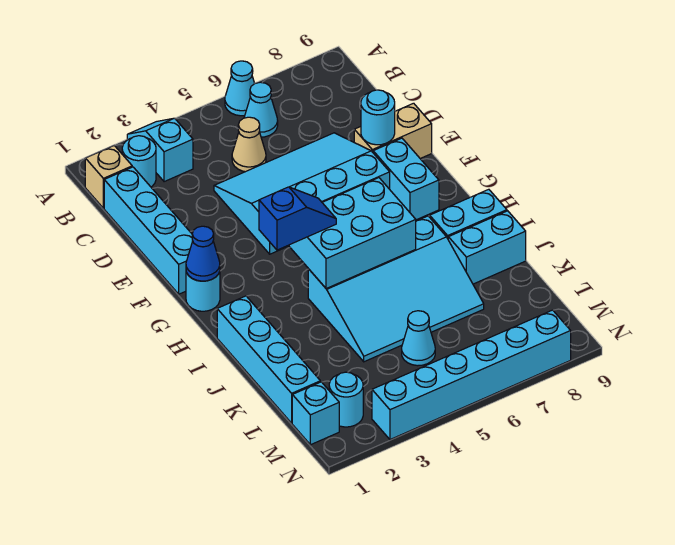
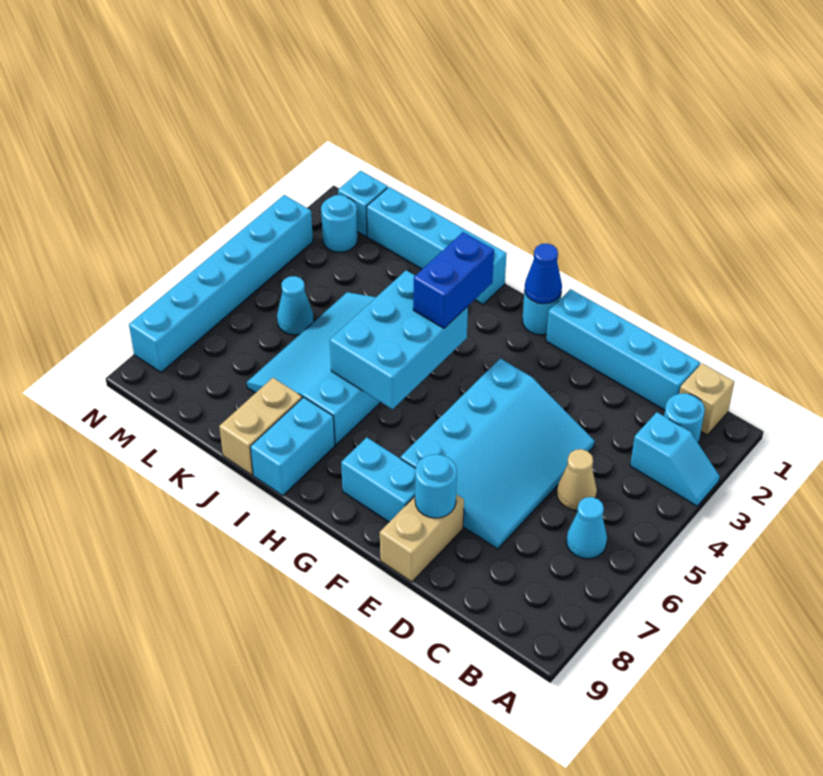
cyan 1x1 cone [225,61,255,116] -> none
blue 1x2 slope [259,187,336,250] -> blue 1x2 brick [413,232,494,328]
cyan 1x2 brick [448,211,526,284] -> tan 1x2 brick [219,378,302,475]

